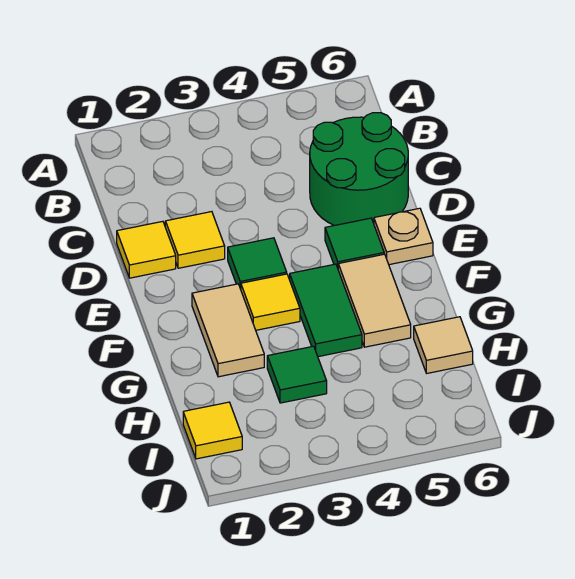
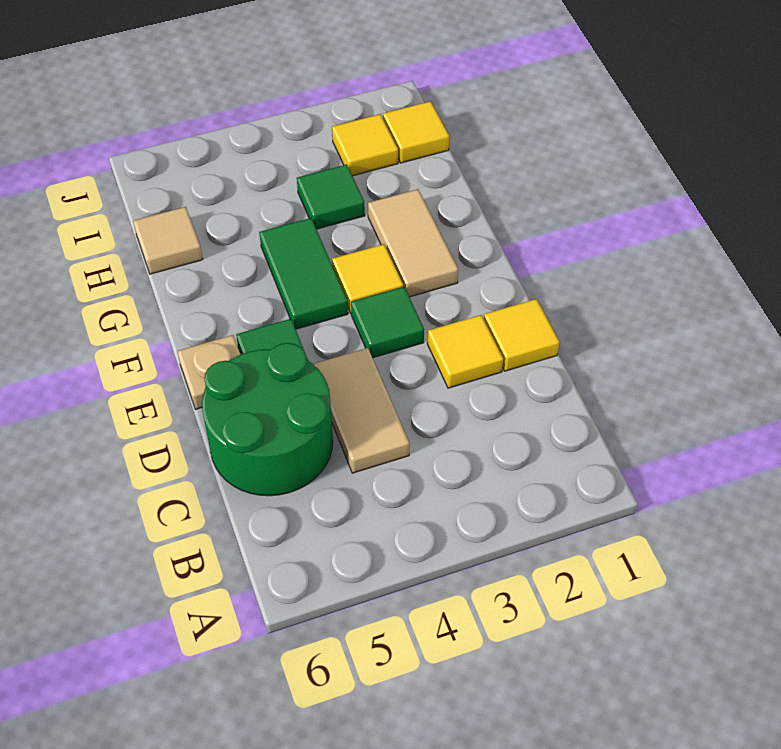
tan 1x2 tile [338,254,411,347] -> tan 1x2 tile moved to [313,348,409,473]
none -> yellow 1x1 tile [332,114,398,176]

